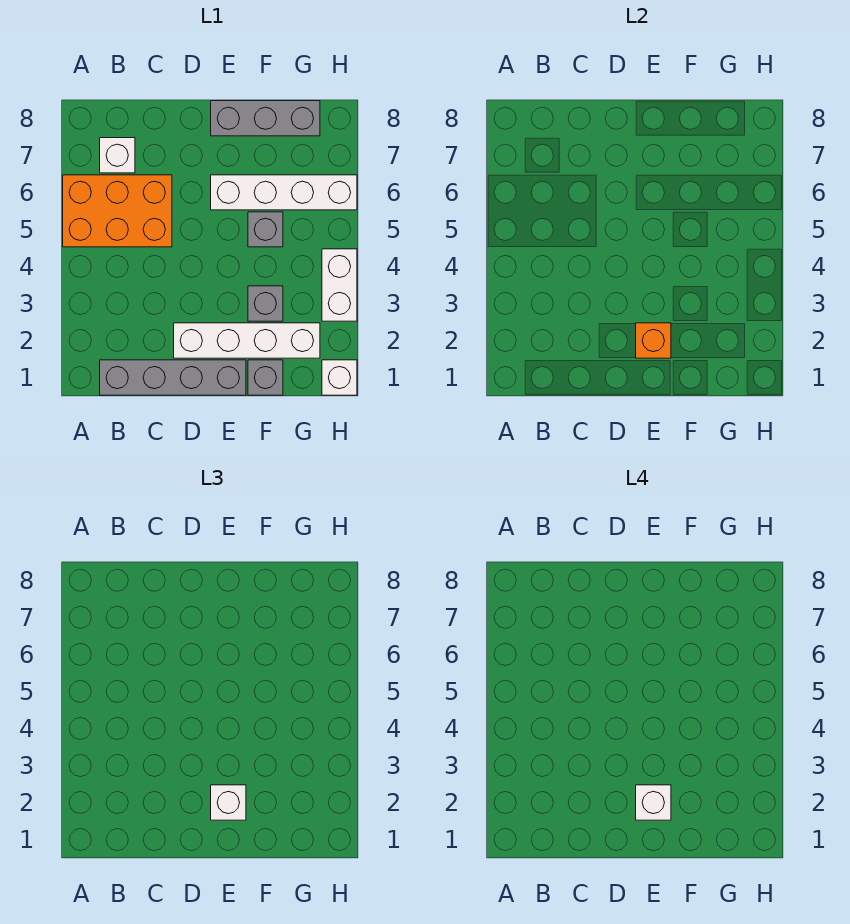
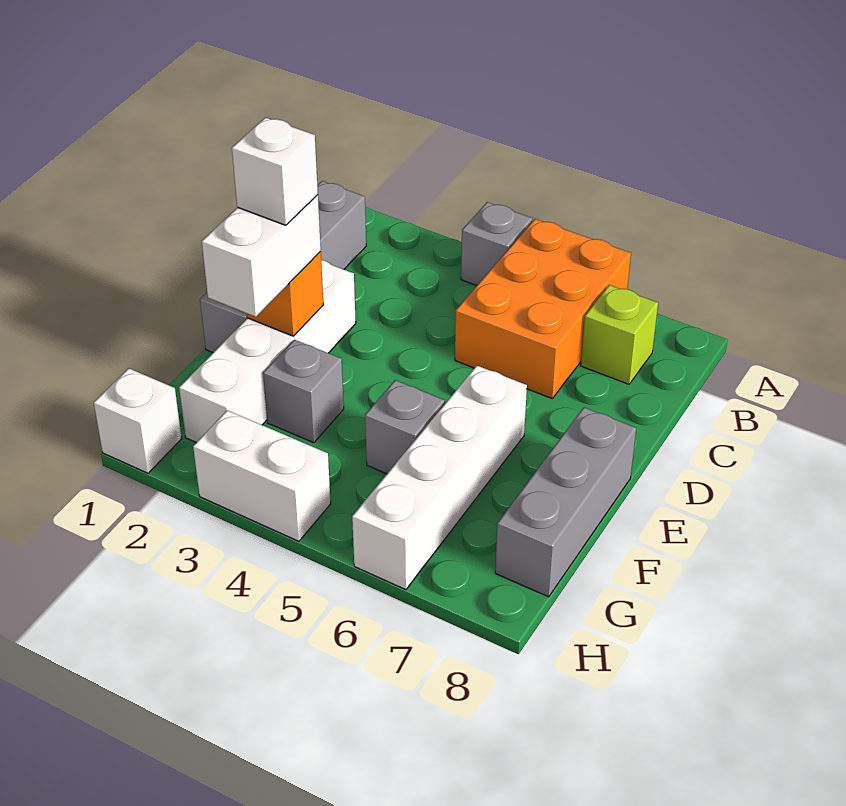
white 1x1 brick [100,138,135,173] -> lime 1x1 brick [581,285,658,384]
white 1x1 brick [211,785,246,820] -> white 1x2 brick [202,195,321,317]
grey 1x1 brick [248,360,283,395] -> grey 1x1 brick moved to [461,202,532,285]

